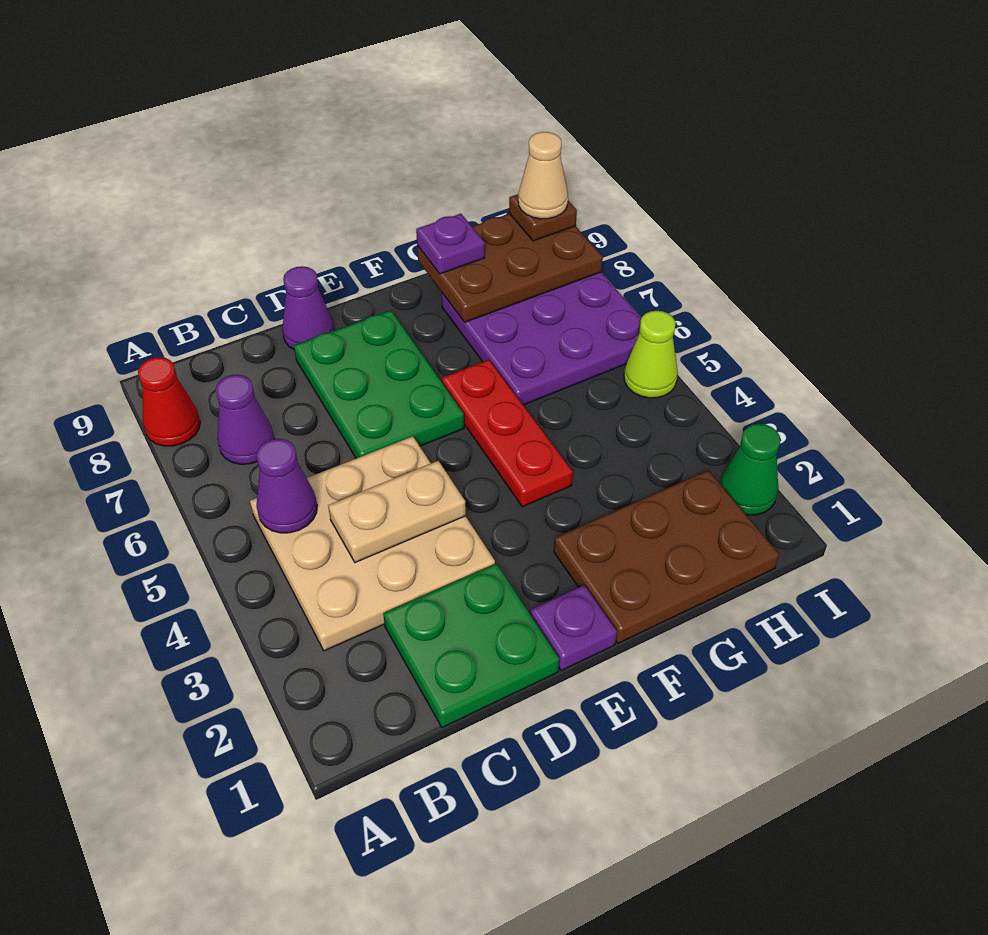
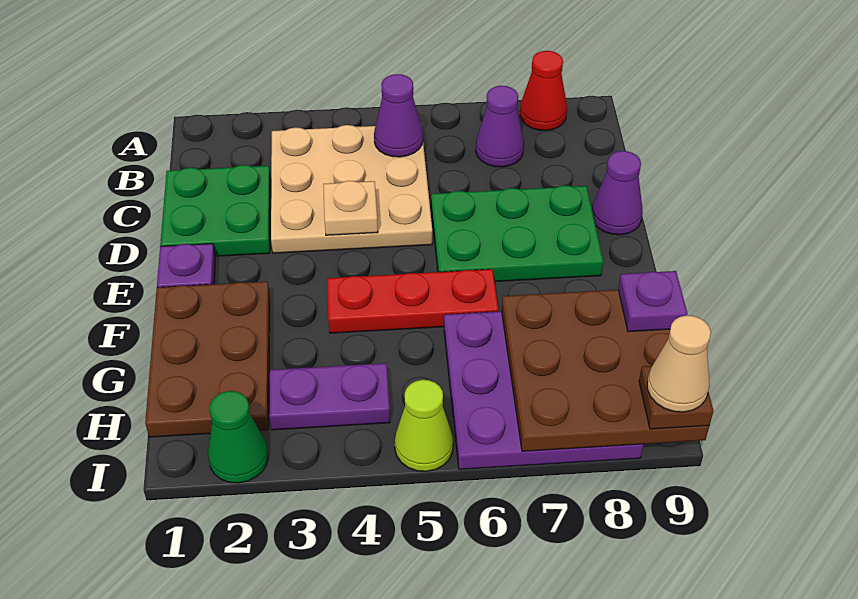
tan 1x2 plate [328,461,466,563] -> tan 1x1 plate [323,181,378,235]
brown 2x3 plate [417,214,603,322] -> brown 3x3 plate [502,290,709,451]
none -> purple 1x2 plate [269,363,390,430]

